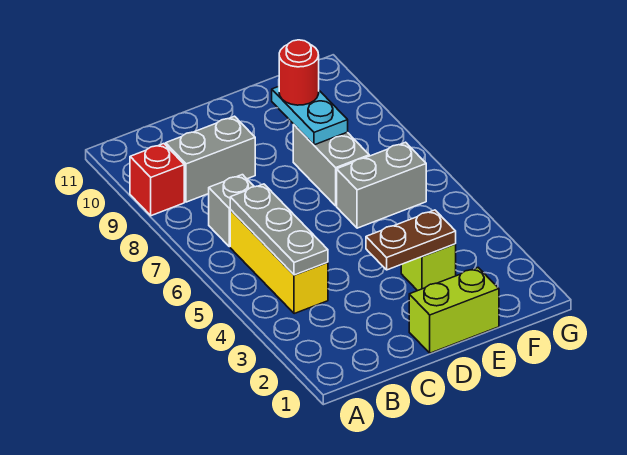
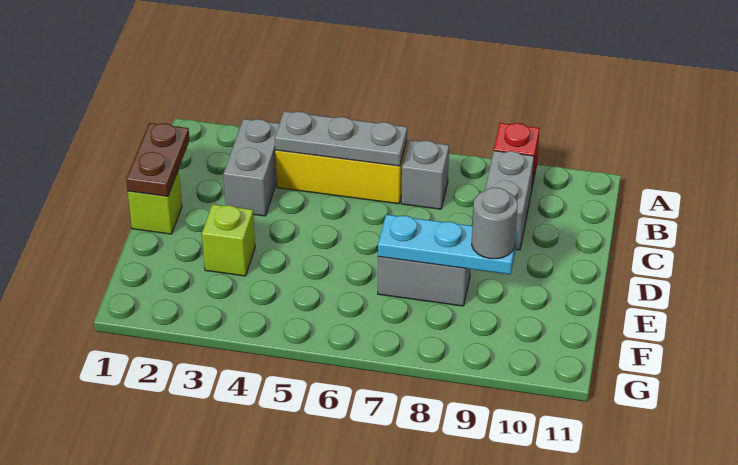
lime 1x2 brick [409,268,499,353] -> lime 1x1 brick [128,170,182,234]
brown 1x2 plate [366,210,456,270] -> brown 1x2 plate moved to [126,123,190,196]
grey 1x2 brick [337,142,426,228] -> grey 1x2 brick moved to [223,119,279,216]
cyan 1x2 plate [272,86,348,145] -> cyan 1x3 plate [378,215,518,274]
red 1x1 round brick [279,40,319,105] -> grey 1x1 round brick [472,188,518,259]

